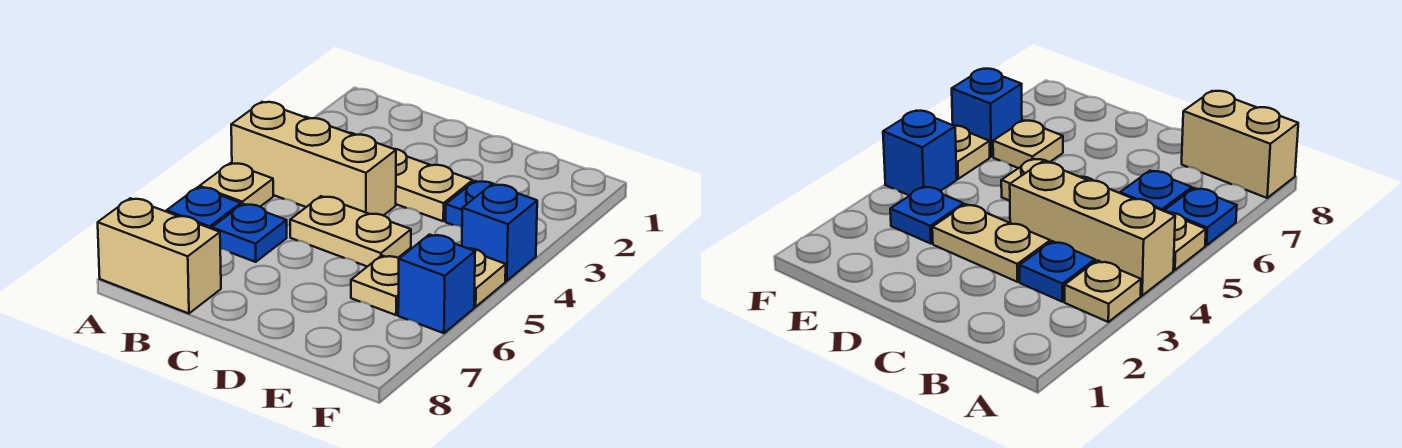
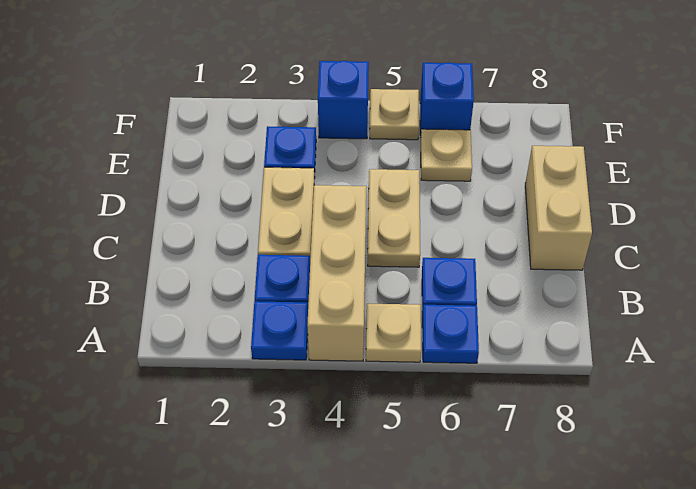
tan 1x1 plate [1065,260,1141,322] -> blue 1x1 plate [251,301,308,360]
tan 1x2 brick [98,198,221,314] -> tan 1x2 brick moved to [525,146,592,270]

